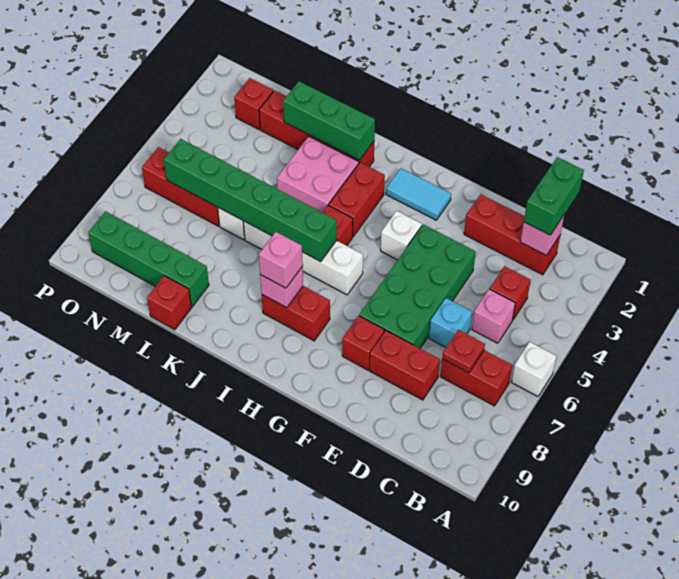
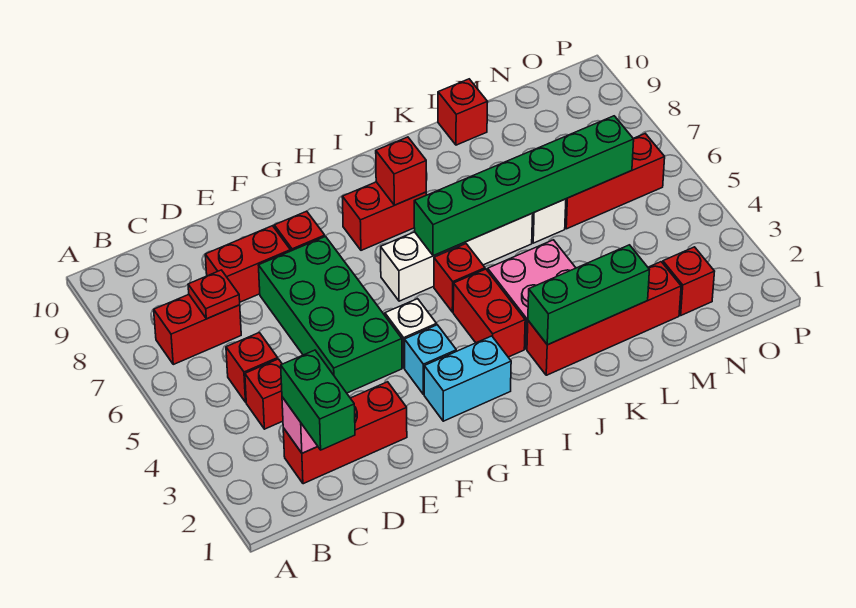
white 1x1 brick [512,342,556,397] -> none
pink 1x1 brick [472,289,515,343] -> red 1x1 brick [226,333,278,402]
cyan 1x1 brick [429,298,472,347] -> cyan 1x1 brick moved to [405,325,456,394]
cyan 1x2 tile [386,168,451,220] -> cyan 1x2 brick [424,336,511,421]
pink 1x1 brick [260,266,303,308] -> red 1x1 brick [376,137,426,205]
pink 1x1 brick [259,232,303,288] -> none
green 1x4 brick [88,211,209,307] -> none

